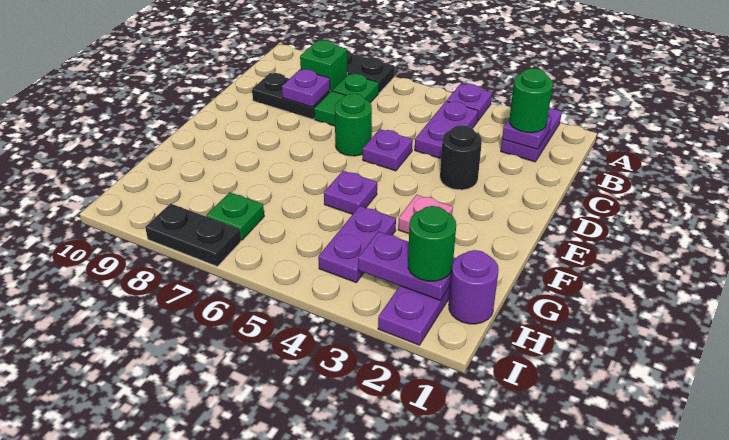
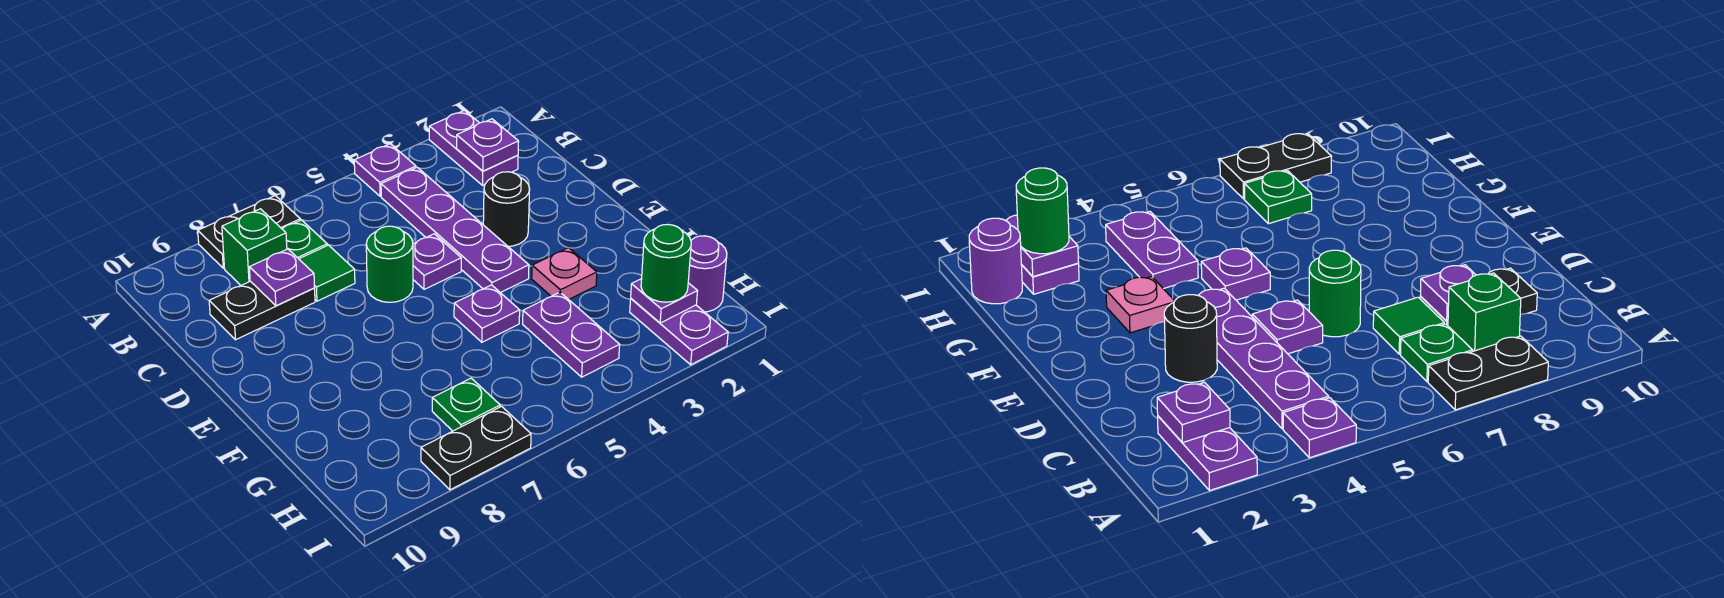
green 1x1 round brick [509,68,553,133] -> none
purple 1x2 plate [415,101,478,159] -> purple 1x4 plate [381,167,529,293]
purple 1x2 plate [358,231,456,300] -> purple 1x1 plate [631,279,697,323]

